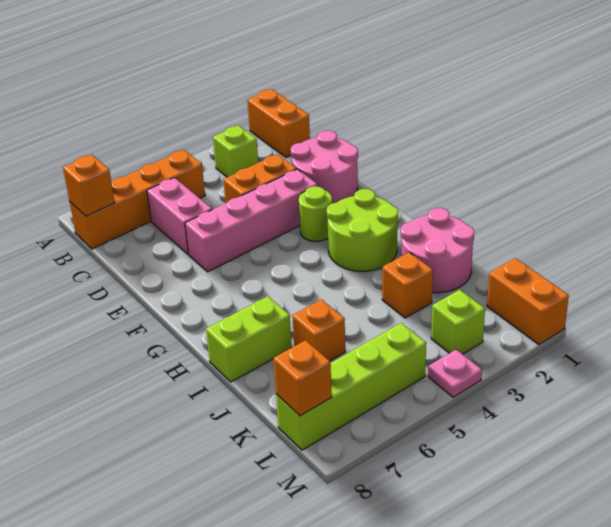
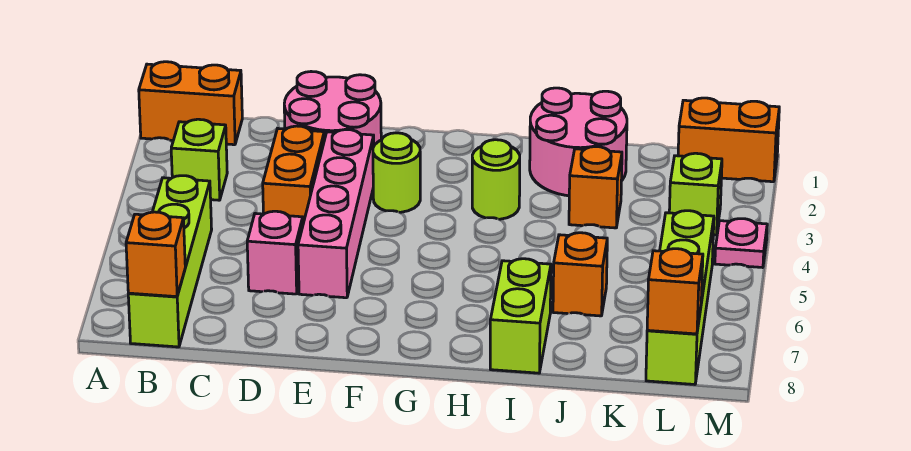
orange 1x4 brick [69,150,205,249] -> lime 1x4 brick [128,176,212,347]
pink 1x2 brick [147,178,212,254] -> pink 1x1 brick [247,211,303,294]
lime 2x2 round brick [326,189,398,271] -> lime 1x1 round brick [472,140,520,219]

